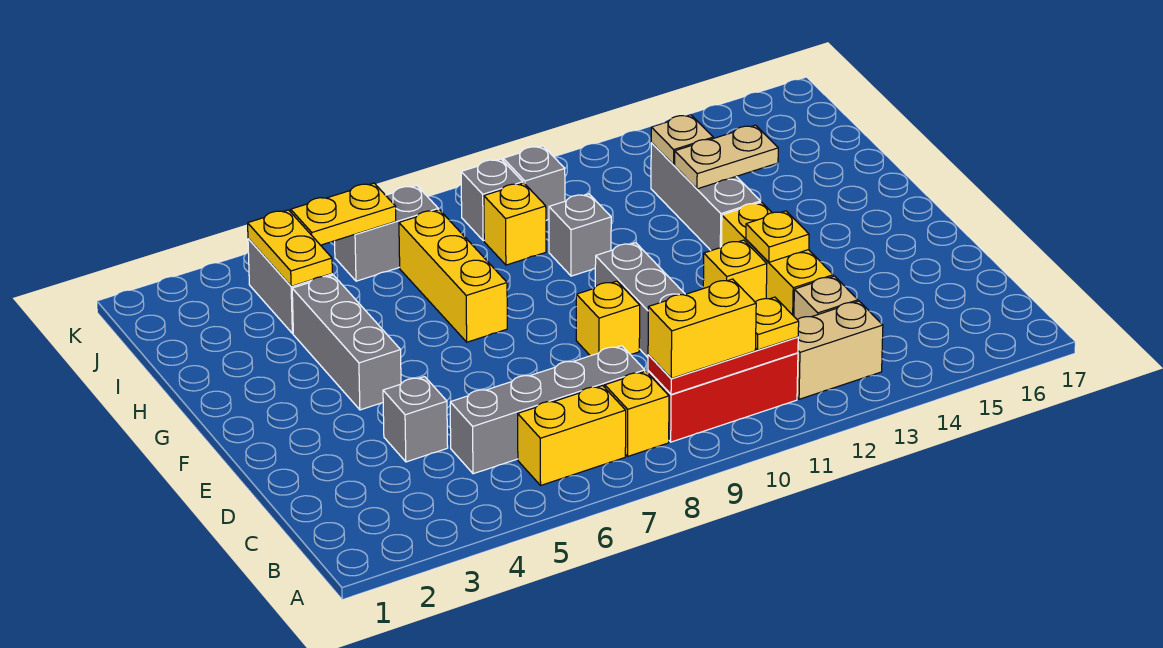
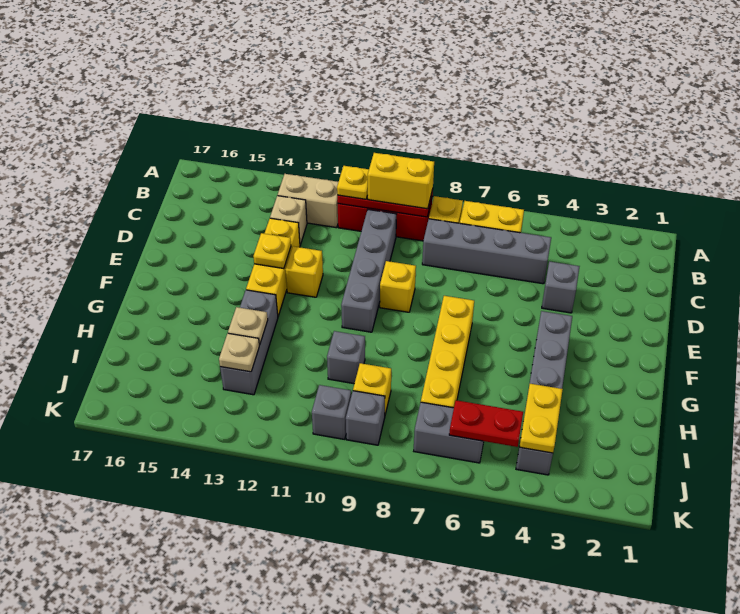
yellow 1x3 brick [399,210,507,342] -> yellow 1x4 brick [421,296,474,408]
tan 1x2 plate [675,125,778,189] -> tan 1x1 plate [228,307,268,345]
yellow 1x2 plate [291,183,396,245] -> red 1x2 plate [449,400,523,447]

